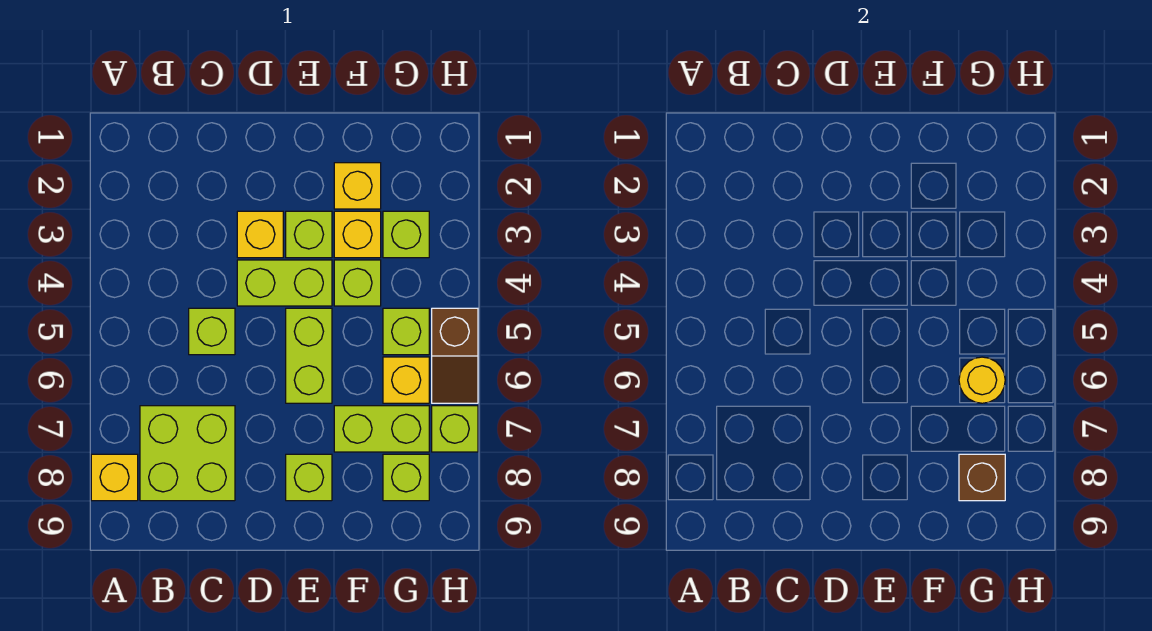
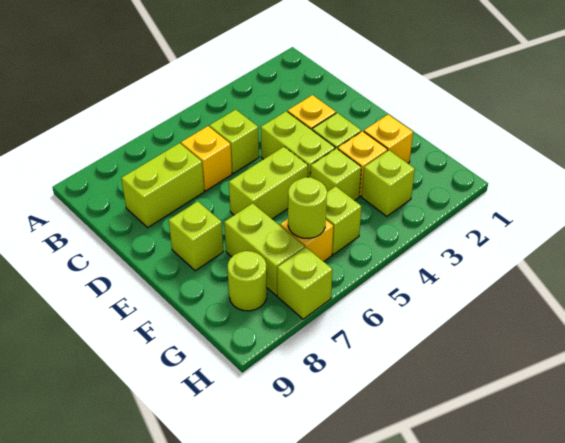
yellow 1x1 brick [91,454,138,501] -> yellow 1x1 brick moved to [181,126,232,191]
lime 2x2 brick [140,406,235,501] -> lime 1x2 brick [121,143,204,227]
yellow 1x1 round brick [959,357,1005,403] -> lime 1x1 round brick [288,177,327,238]
lime 1x1 brick [383,454,429,501] -> lime 1x1 round brick [228,251,267,311]
brown 1x1 brick [959,454,1005,501] -> none
brown 1x2 slope [432,308,478,403] -> none

